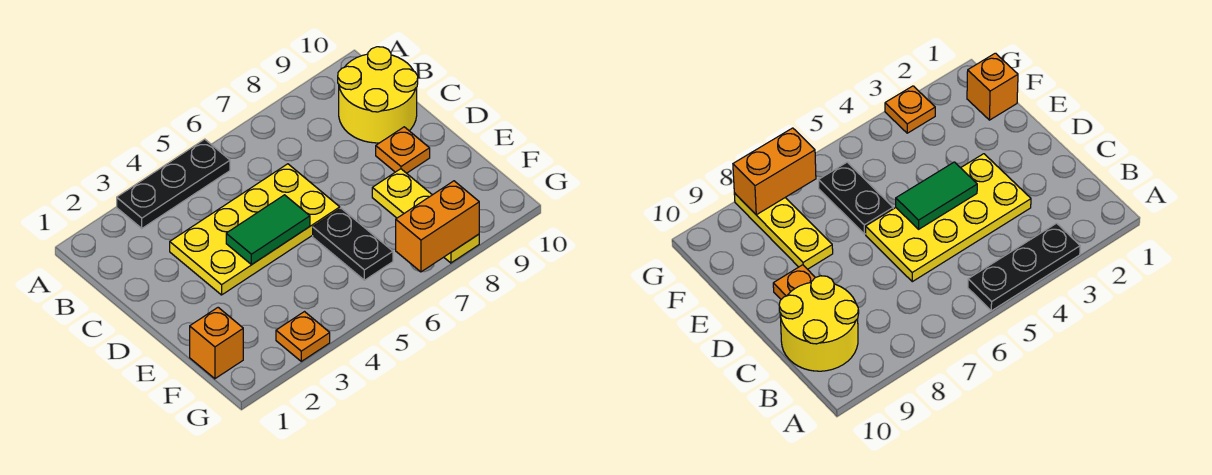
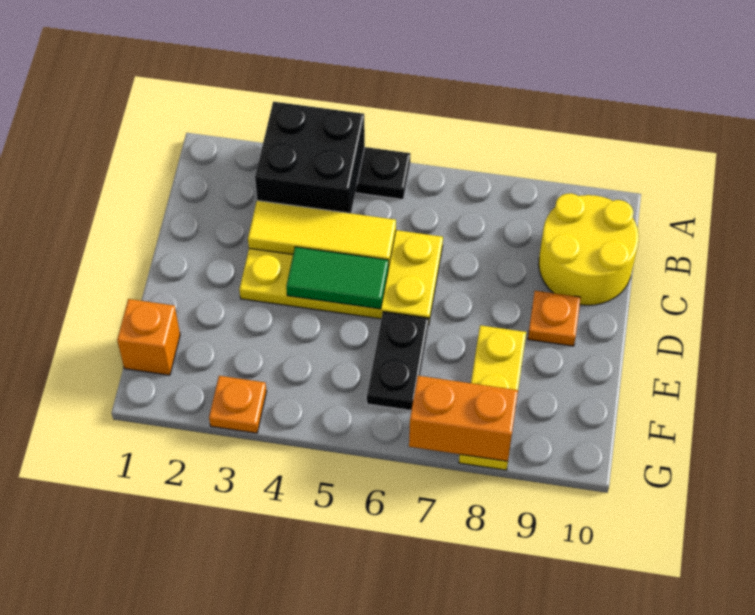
none -> black 2x2 brick [255,102,365,213]
none -> yellow 1x3 tile [248,201,396,268]

